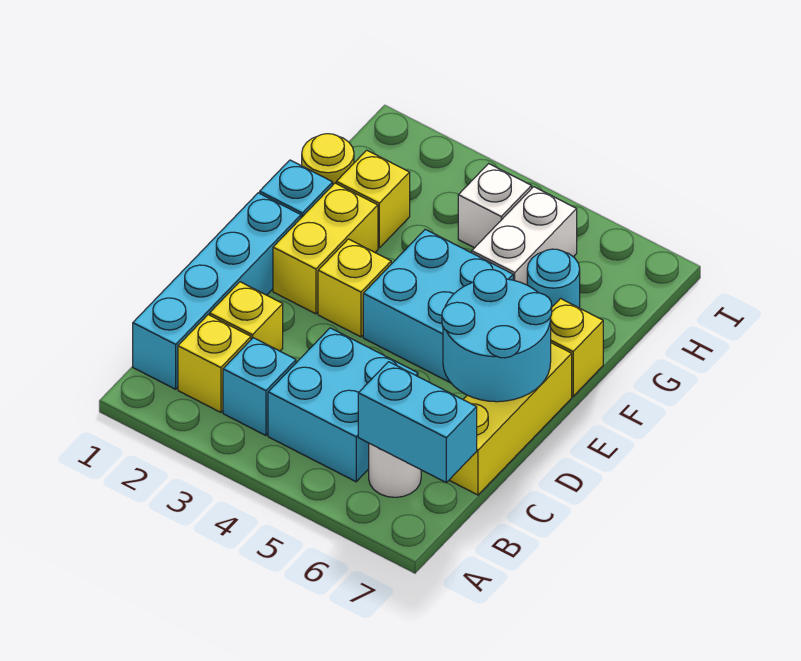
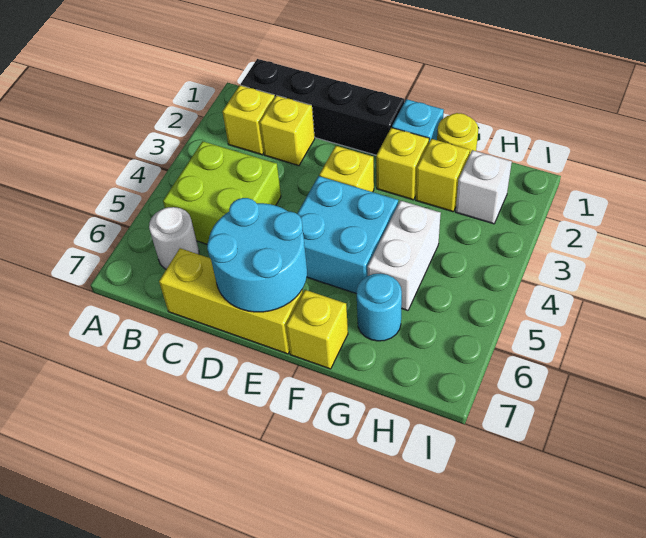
cyan 1x4 brick [133,193,301,389] -> black 1x4 brick [241,59,404,155]
cyan 1x1 brick [223,338,296,435] -> none
cyan 2x2 brick [268,328,418,482] -> lime 2x2 brick [163,141,281,244]
cyan 1x2 brick [358,362,477,482] -> none
yellow 1x2 brick [273,183,378,314] -> yellow 1x1 brick [376,128,429,200]
white 1x2 brick [472,187,577,285] -> white 1x2 brick turned to [367,201,441,311]
white 1x1 brick [458,164,532,248] -> white 1x1 brick moved to [456,150,512,224]

